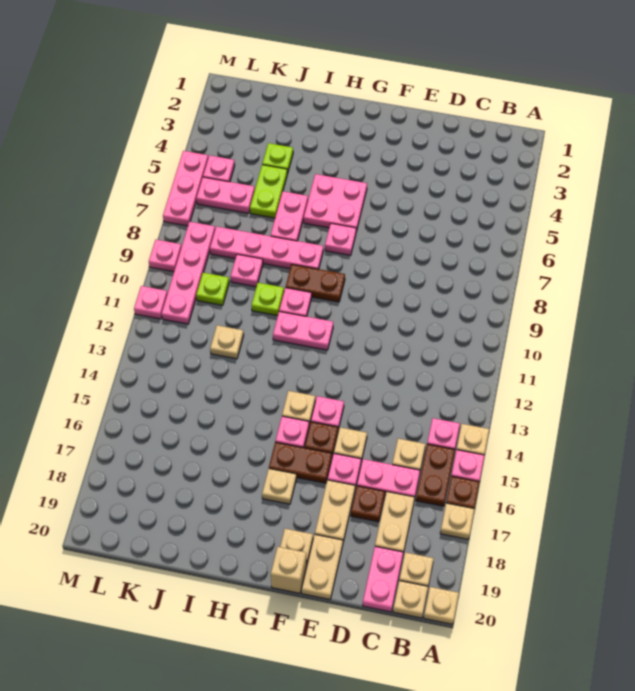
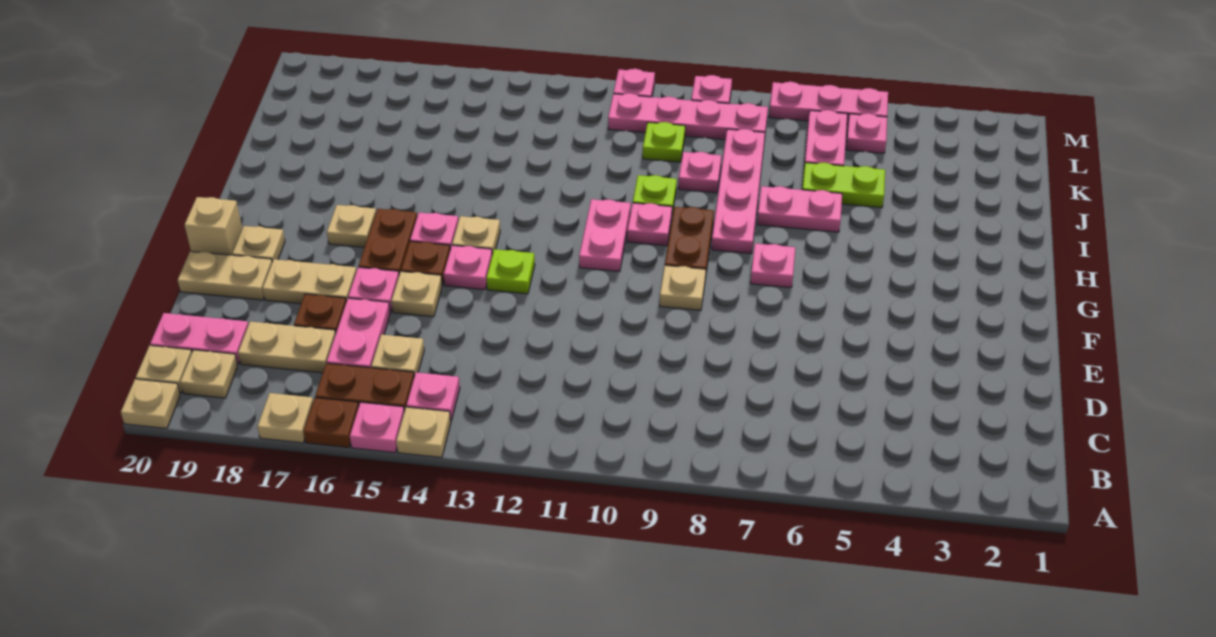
pink 2x2 plate [304,174,367,232] -> none
lime 1x1 plate [262,143,293,174] -> lime 1x1 plate moved to [487,249,535,294]
tan 1x1 plate [210,325,244,359] -> tan 1x1 plate moved to [660,265,706,310]

